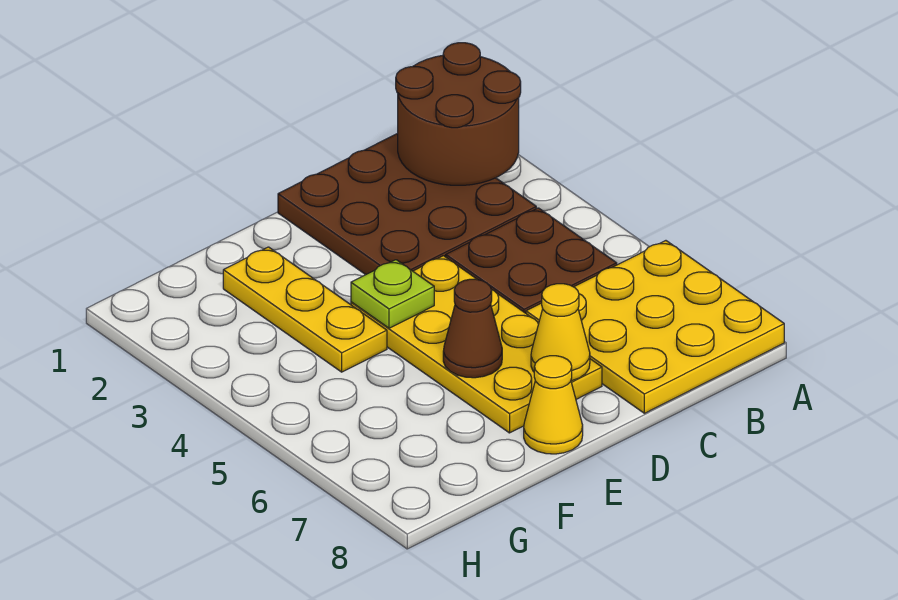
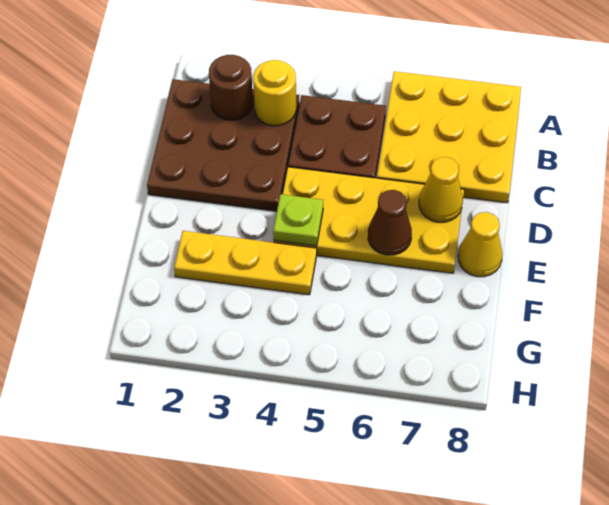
brown 2x2 round brick [396,43,521,185] -> brown 1x1 round brick [209,55,253,120]
none -> yellow 1x1 round brick [253,60,296,126]

